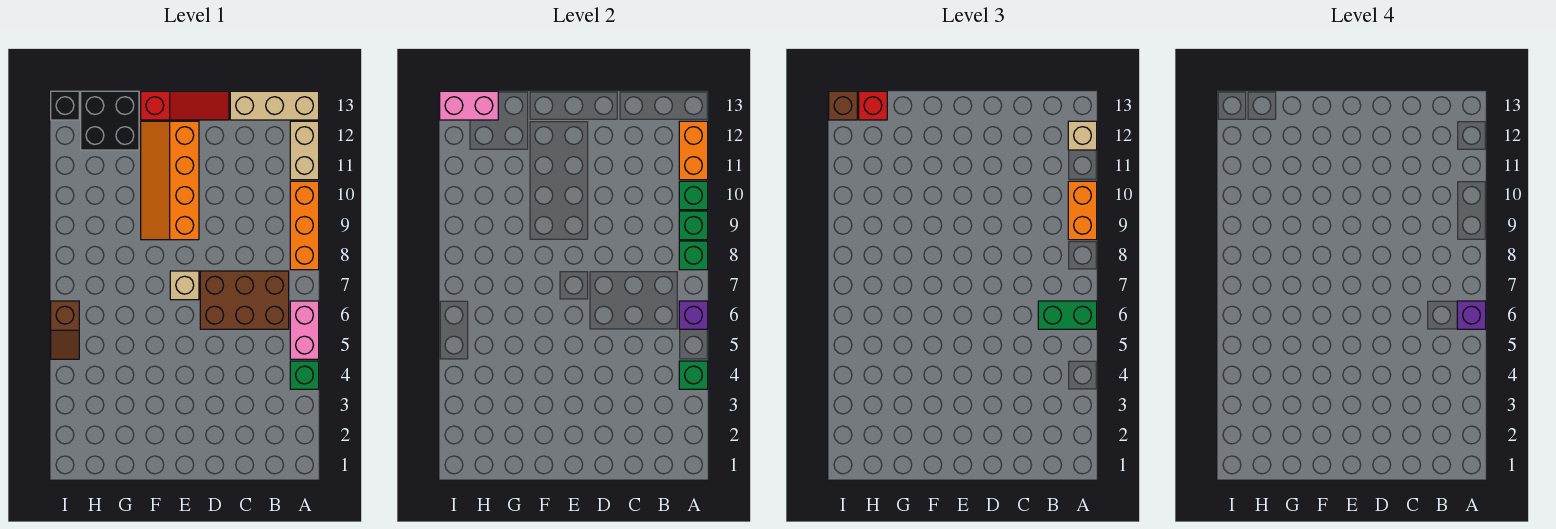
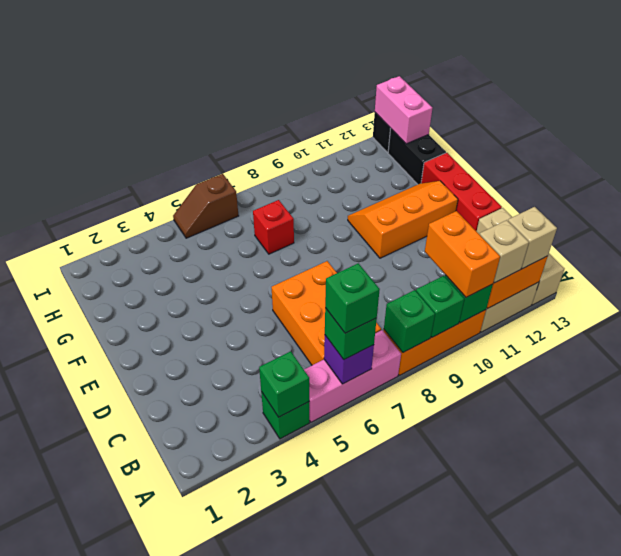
pink 1x2 brick [290,301,319,359] -> pink 1x3 brick [304,330,401,422]
green 1x2 brick [1038,301,1097,329] -> green 1x1 brick [325,308,377,360]
purple 1x1 brick [1457,301,1486,329] -> green 1x1 brick [325,263,380,333]
orange 1x2 brick [1068,181,1097,240] -> orange 1x2 brick turned to [425,211,500,297]
brown 2x3 brick [200,271,289,329] -> orange 2x3 brick [272,261,381,365]
red 1x3 slope [141,91,229,120] -> red 1x3 brick [421,153,502,231]
tan 1x1 brick [170,271,199,300] -> tan 1x1 brick moved to [480,220,529,283]
orange 2x4 slope [141,121,199,240] -> orange 2x3 slope [348,181,458,258]
black 2x2 brick [81,91,139,150] -> black 1x2 brick [388,129,446,184]
red 1x1 brick [859,91,887,120] -> red 1x1 brick moved to [253,200,294,254]
brown 1x1 brick [829,91,857,120] -> none

